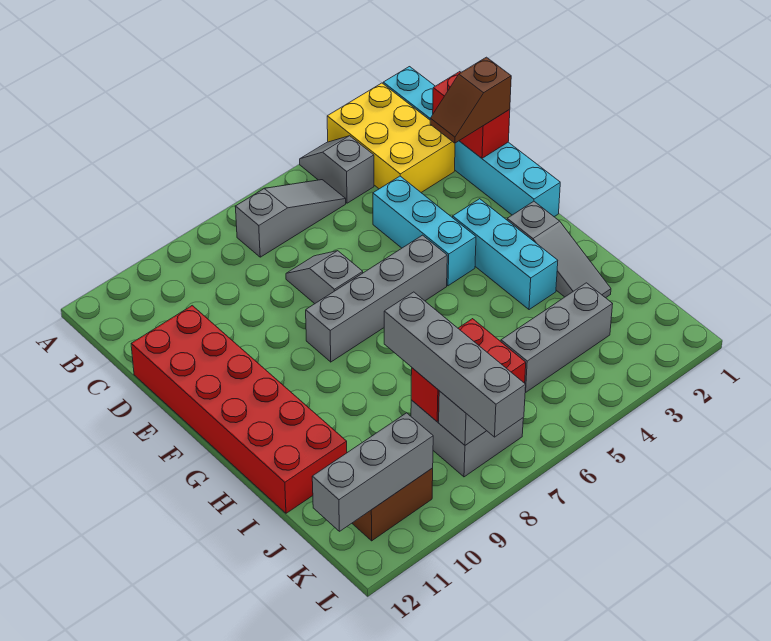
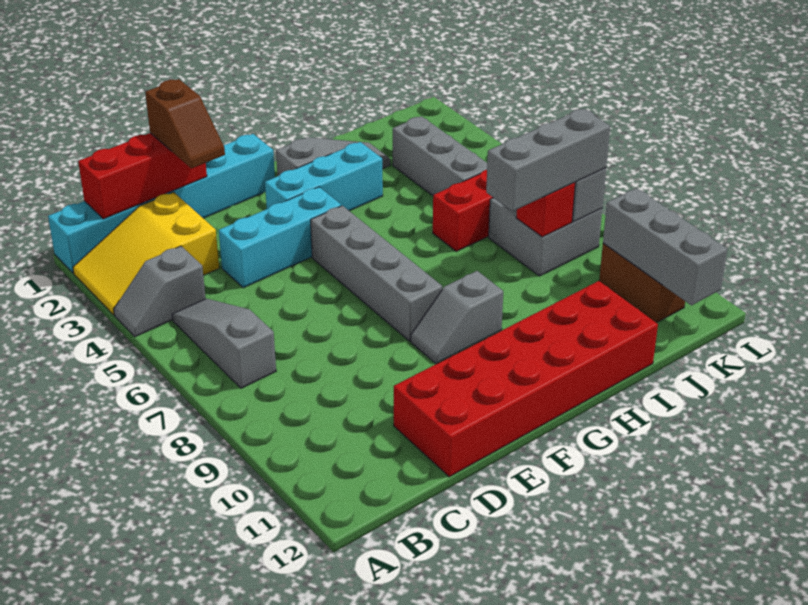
yellow 2x3 brick [327,83,455,192] -> yellow 2x3 slope [73,192,219,315]
red 1x2 brick [433,72,510,158] -> red 1x3 brick [78,133,207,219]
grey 1x2 slope [286,251,363,304] -> grey 1x2 slope moved to [411,271,503,364]
grey 1x4 brick [384,292,526,437] -> grey 1x3 brick [486,109,610,211]

